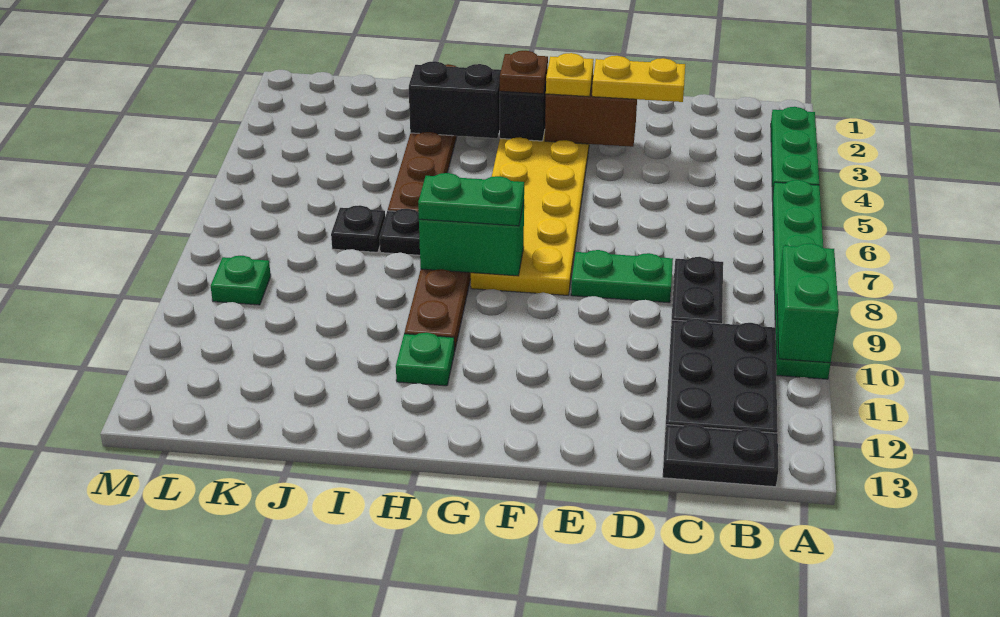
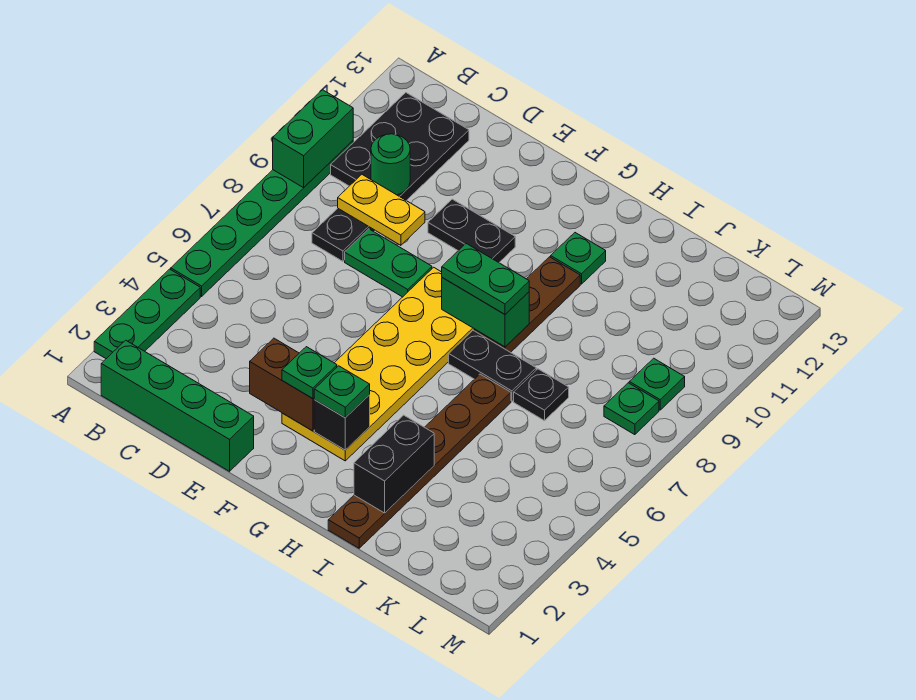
none -> green 1x4 brick [101,340,254,471]
black 1x2 plate [663,424,778,487] -> black 1x2 plate moved to [428,199,515,262]
none -> green 1x1 round brick [371,134,410,195]
yellow 1x2 plate [592,56,685,102] -> yellow 1x2 plate moved to [338,175,425,245]
yellow 1x1 plate [546,53,594,97] -> green 1x1 plate [282,347,337,399]
brown 1x1 plate [500,51,548,94] -> green 1x1 plate [314,366,370,418]
black 1x2 brick [409,61,501,138] -> black 1x2 brick turned to [354,415,434,513]
none -> green 1x1 plate [604,383,659,435]

